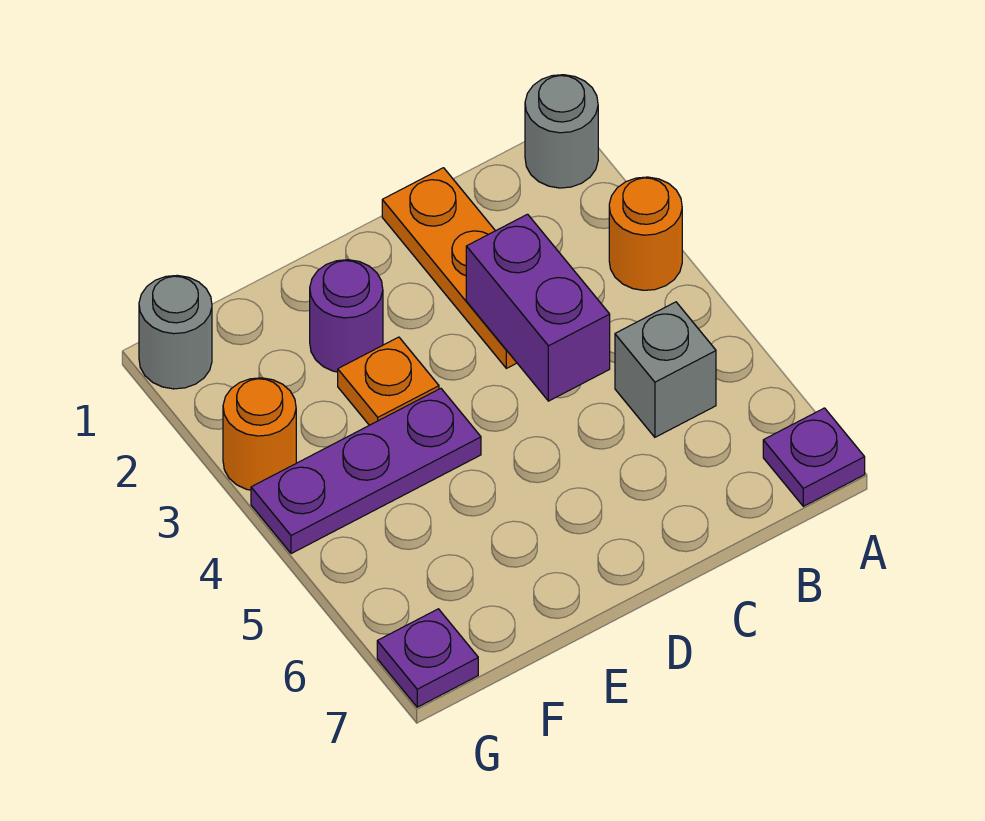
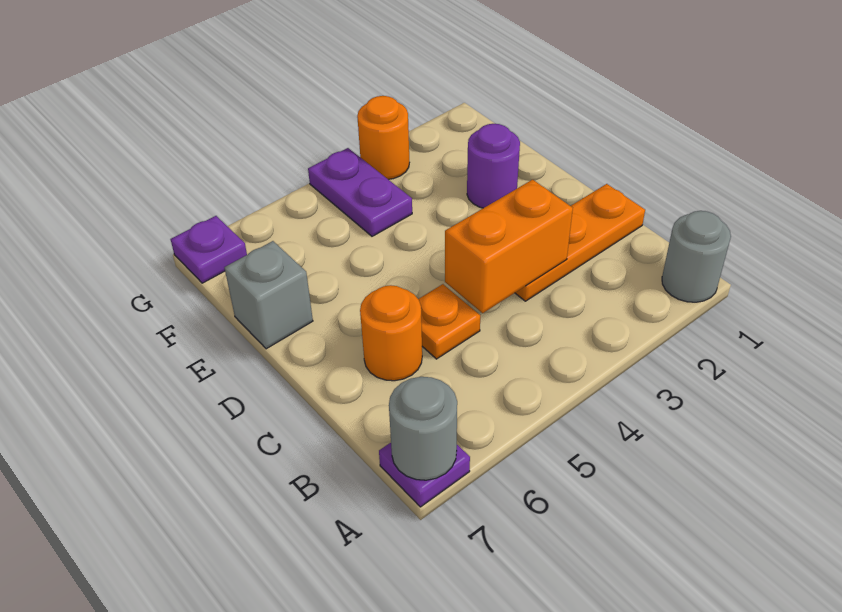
orange 1x1 round brick [609,177,682,290] -> orange 1x1 round brick moved to [360,285,422,381]
grey 1x1 brick [615,302,716,437] -> grey 1x1 brick moved to [224,241,313,349]
purple 1x2 brick [466,214,610,401] -> orange 1x2 brick [445,180,573,313]
orange 1x1 plate [338,337,439,425] -> orange 1x1 plate moved to [418,284,480,359]
purple 1x3 plate [251,388,481,554] -> purple 1x2 plate [308,148,412,236]
grey 1x1 round brick [139,275,212,389] -> grey 1x1 round brick moved to [389,377,457,480]

